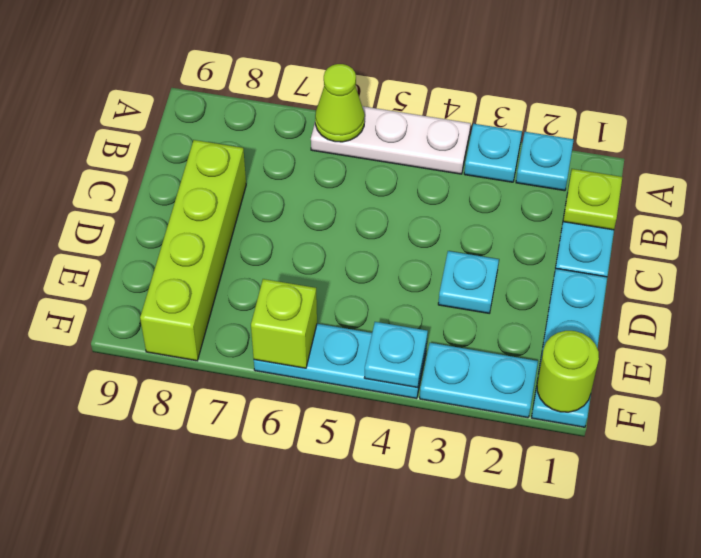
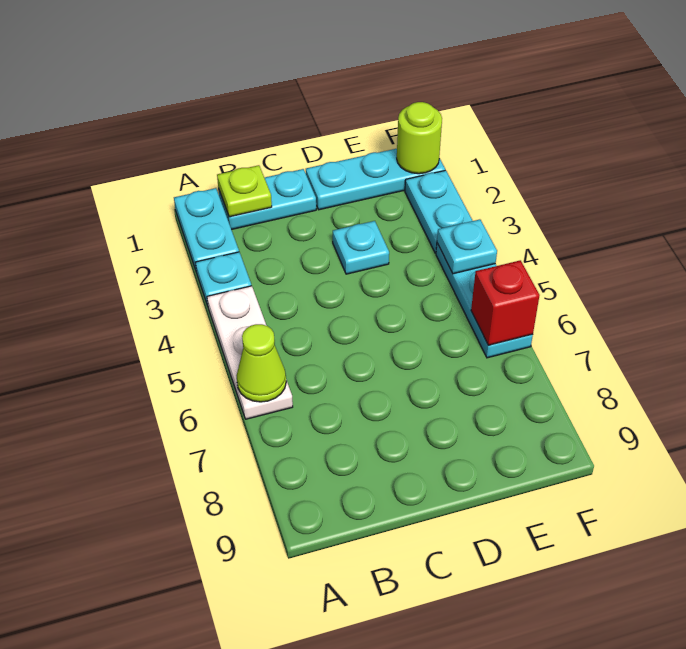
cyan 1x1 plate [516,132,574,191] -> cyan 1x2 plate [174,188,239,272]
lime 1x4 brick [140,140,246,361] -> none
lime 1x1 brick [251,279,317,368] -> red 1x1 brick [471,260,540,345]

